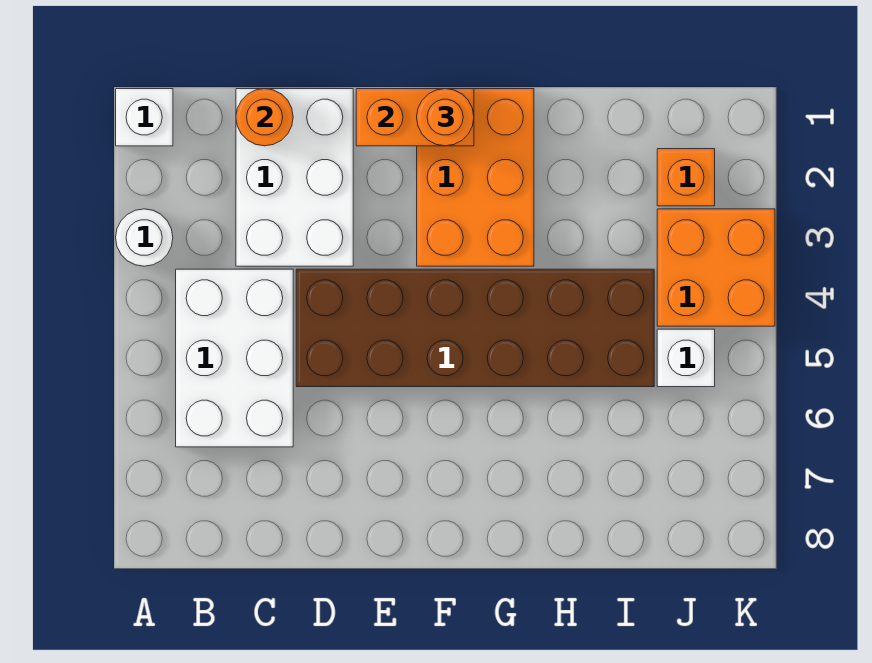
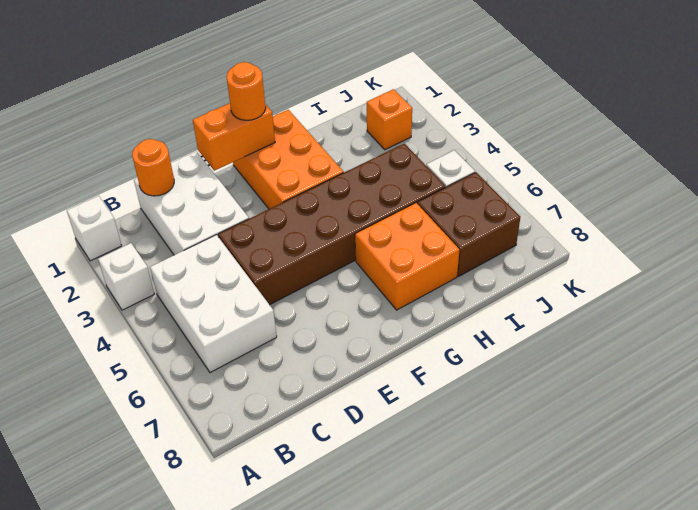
white 1x1 round brick [116,209,173,266] -> white 1x1 brick [98,243,154,310]
none -> brown 2x2 brick [418,172,520,276]
orange 2x2 brick [657,209,775,326] -> orange 2x2 brick moved to [355,203,459,310]

